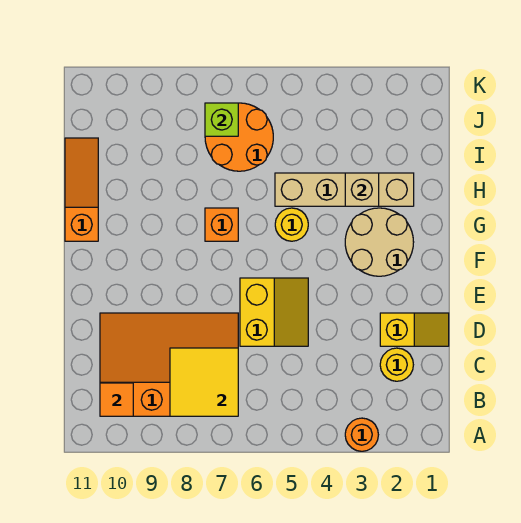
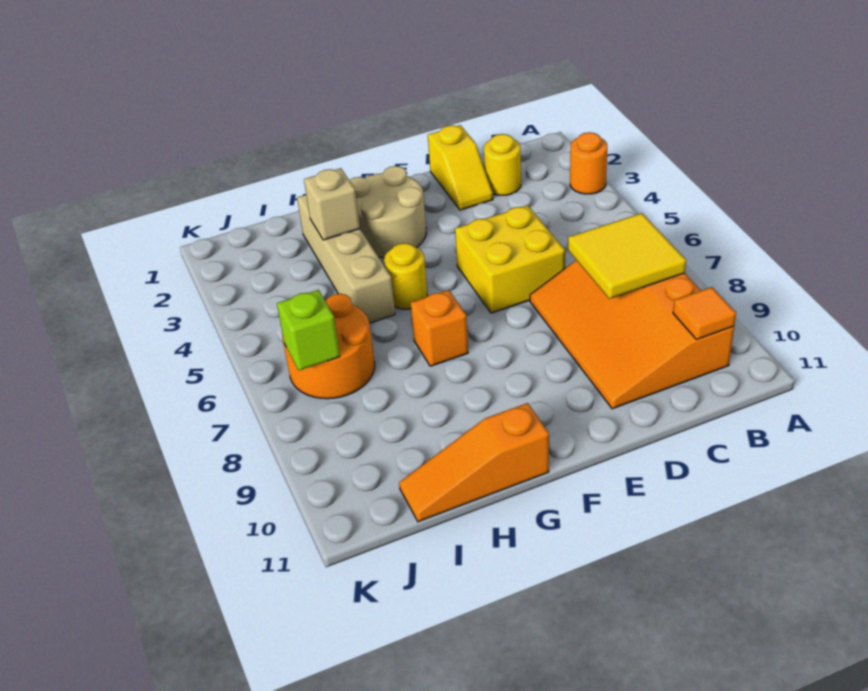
yellow 1x2 slope [380,313,449,346] -> yellow 1x2 slope turned to [428,125,493,210]
yellow 2x2 slope [240,278,308,346] -> yellow 2x2 brick [455,205,565,313]

